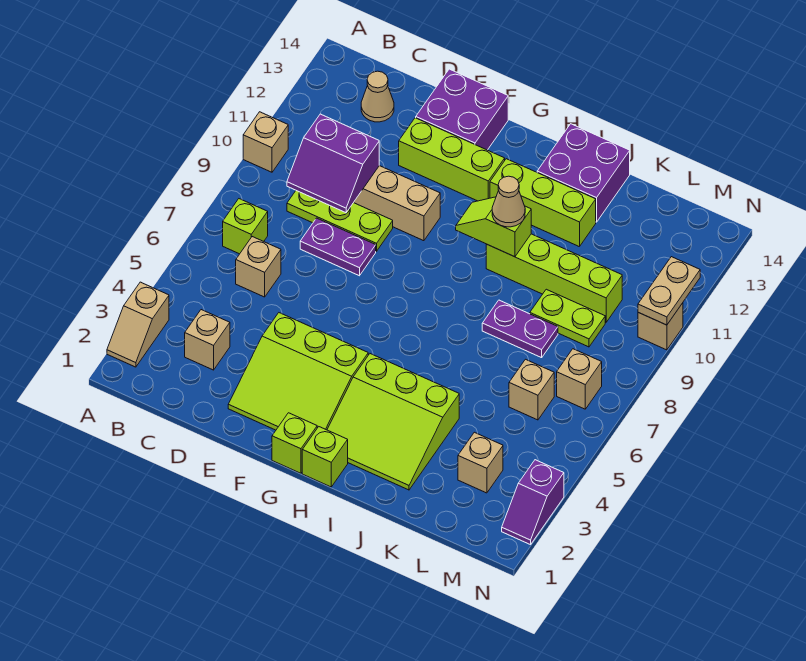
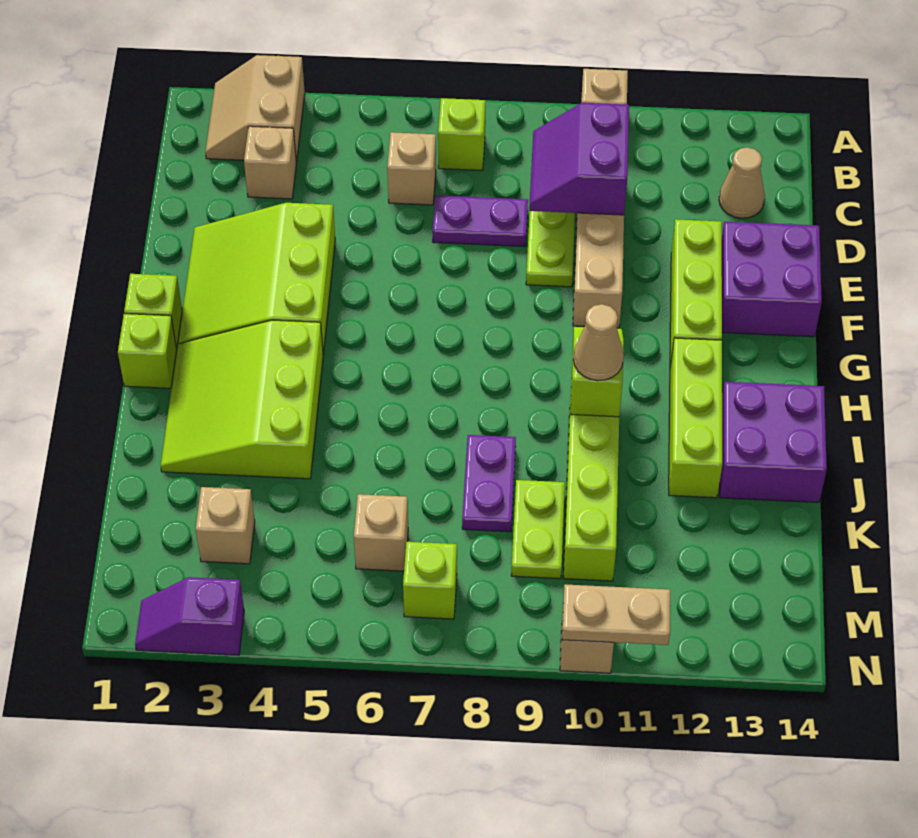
tan 1x2 slope [107,282,169,367] -> tan 2x2 slope [205,55,305,162]
purple 1x2 plate [300,218,376,276] -> purple 1x2 plate turned to [433,195,528,246]
tan 1x1 brick [557,349,602,409] -> lime 1x1 brick [403,542,457,619]

